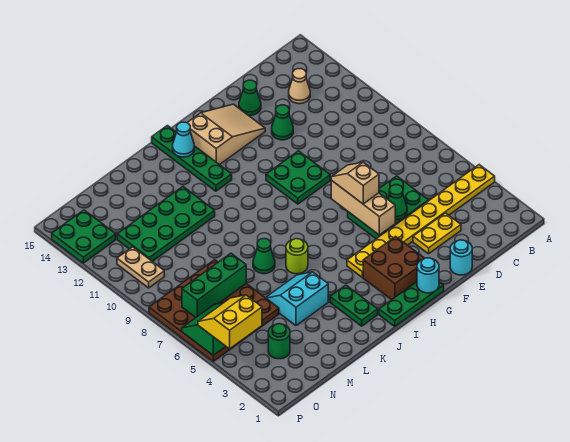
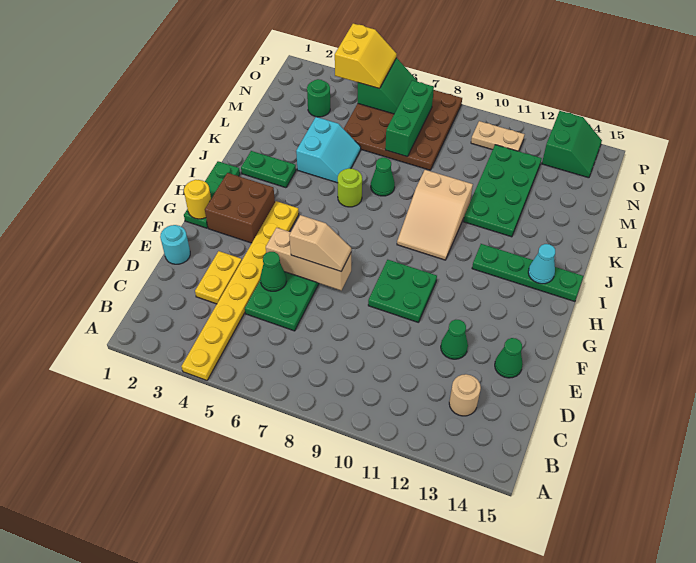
tan 1x1 cone [289,69,310,104] -> tan 1x1 round brick [449,374,481,416]
tan 2x3 slope [187,104,265,165] -> tan 2x3 slope moved to [397,170,473,260]
cyan 1x1 round brick [417,258,439,293] -> yellow 1x1 round brick [184,180,211,219]
green 2x2 plate [52,210,116,263] -> green 2x2 slope [542,111,602,178]

